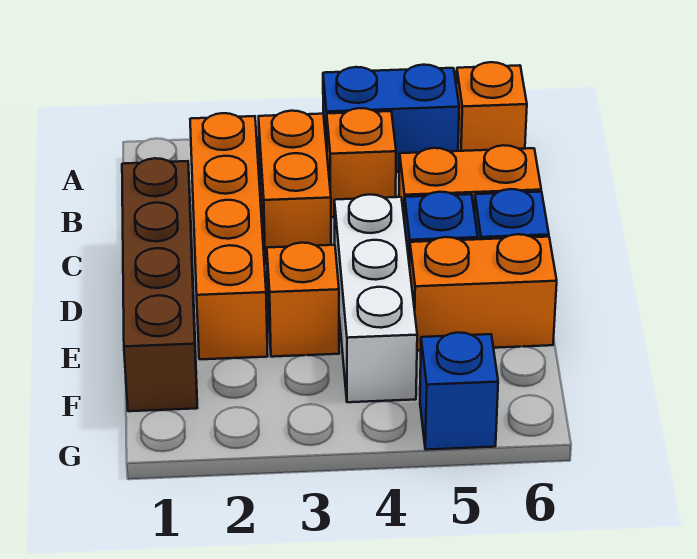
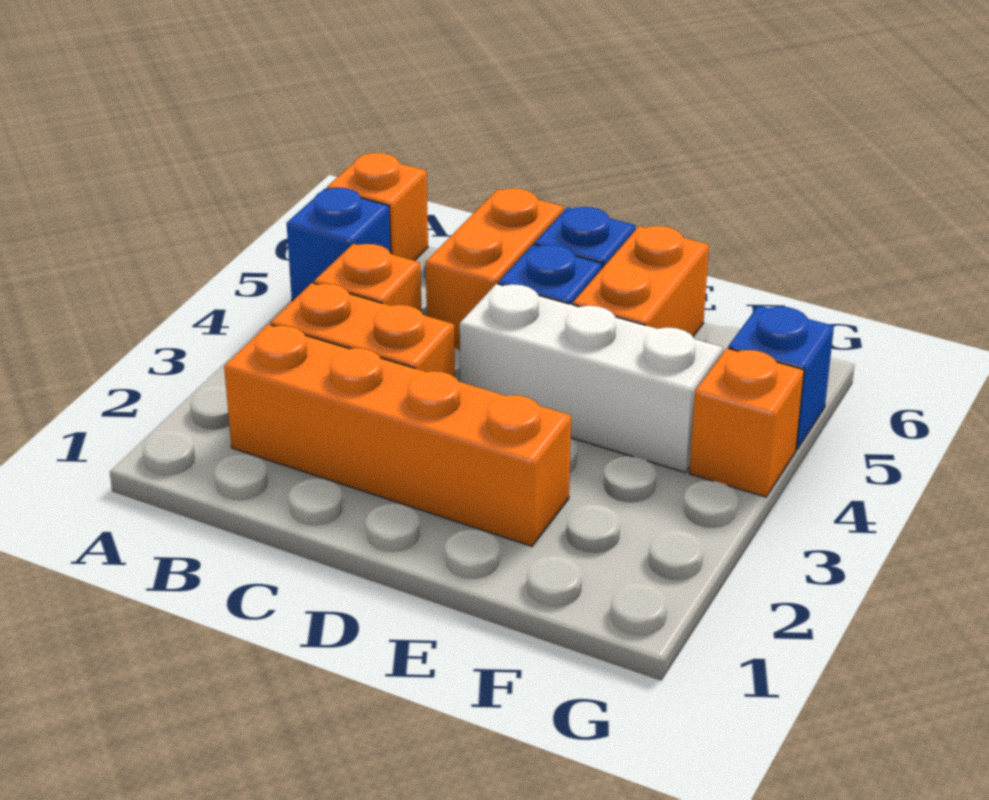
blue 1x2 brick [323,65,459,172] -> blue 1x1 brick [287,188,391,301]
brown 1x4 brick [122,158,197,411] -> none
orange 1x1 brick [267,243,339,357] -> orange 1x1 brick moved to [689,348,804,497]

